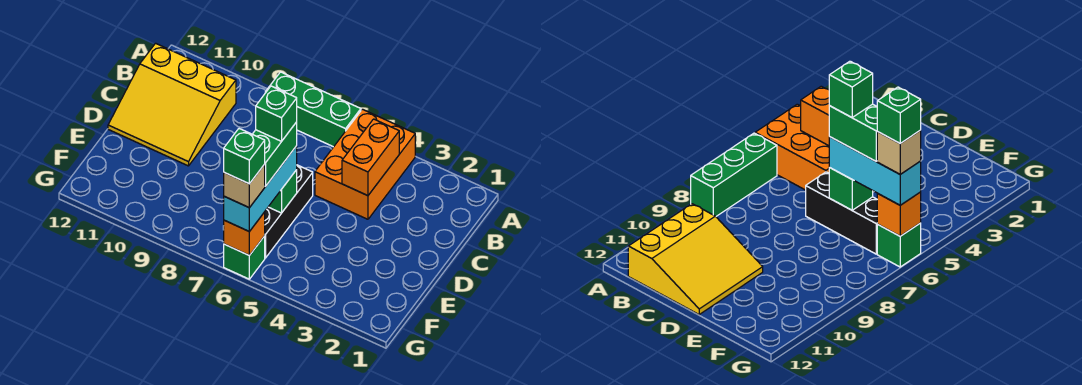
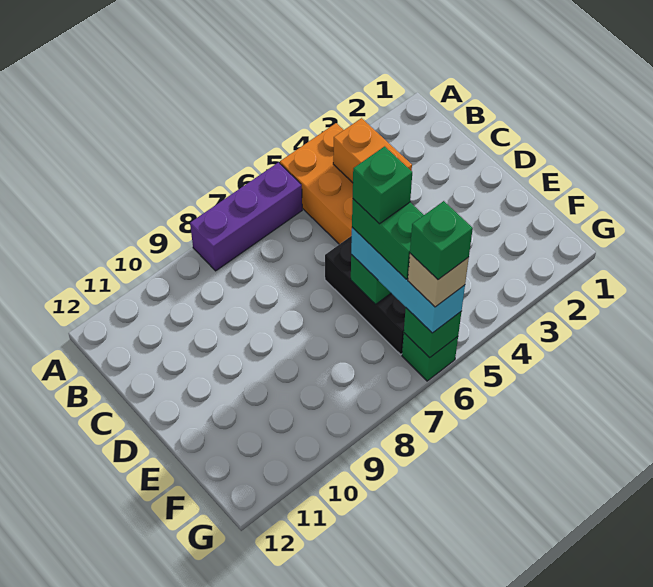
green 1x3 brick [265,72,361,147] -> purple 1x3 brick [190,162,302,271]
yellow 3x3 slope [108,43,236,166] -> none
orange 1x1 brick [224,212,265,255] -> green 1x1 brick [404,308,461,358]

